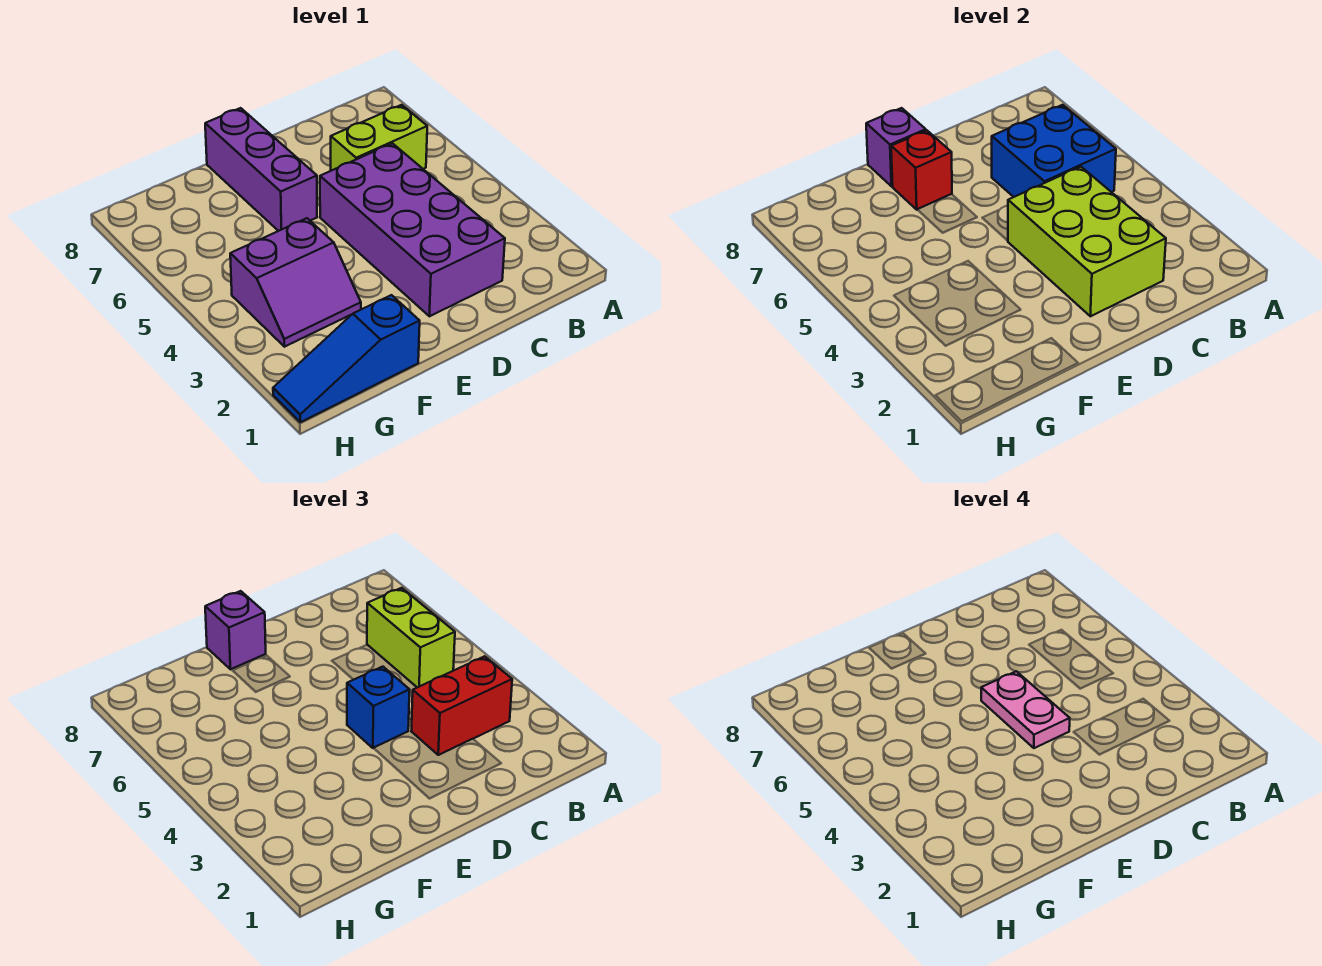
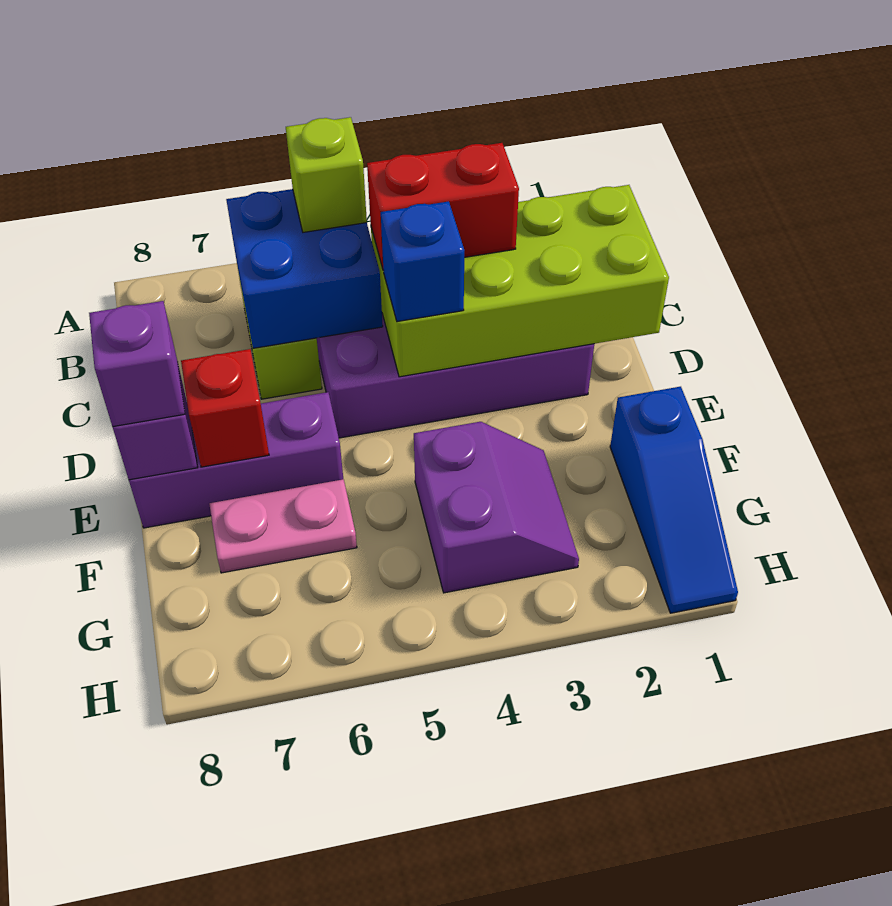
red 1x2 brick [411,656,512,755] -> red 1x2 brick turned to [367,143,519,269]
lime 1x2 brick [367,588,455,687] -> lime 1x1 brick [286,117,367,232]
lime 2x3 brick [1008,167,1166,316] -> lime 2x4 brick [371,185,669,377]
pink 1x2 plate [981,671,1070,748] -> pink 1x2 plate moved to [209,479,357,573]

